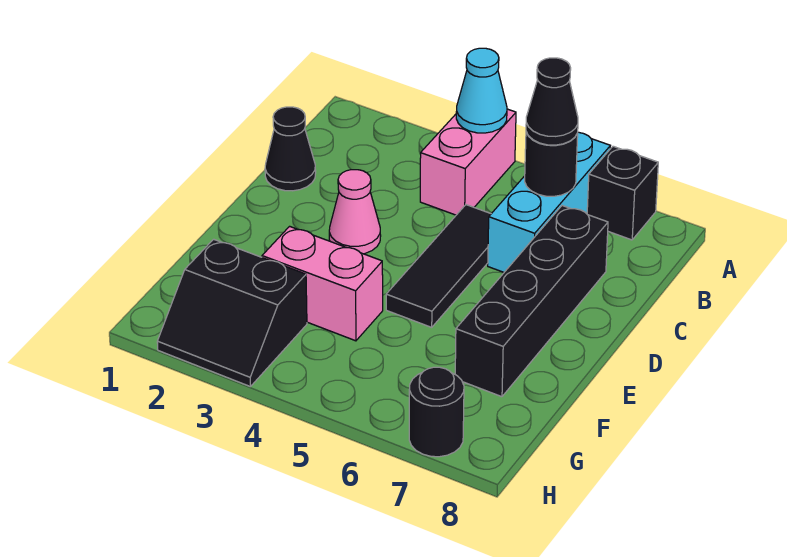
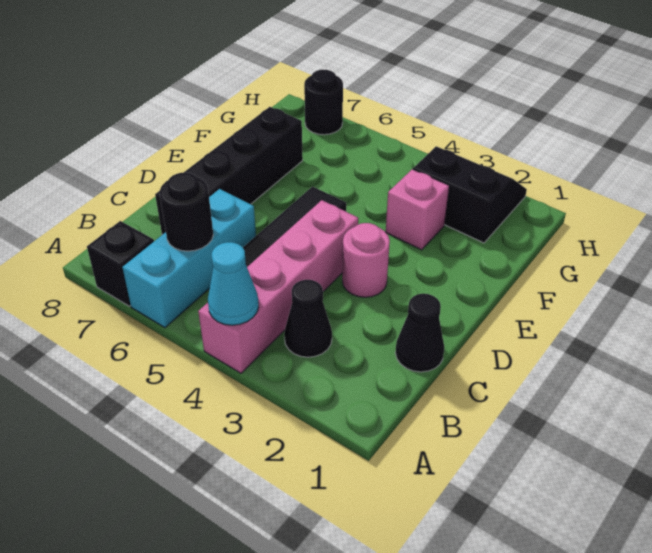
pink 1x2 brick [420,109,516,215] -> pink 1x4 brick [198,200,358,373]
black 1x1 cone [526,58,578,145] -> black 1x1 cone moved to [284,280,332,357]
pink 1x1 cone [329,170,381,254] -> pink 1x1 round brick [342,223,390,297]
pink 1x2 brick [262,226,383,341] -> pink 1x1 brick [386,170,449,250]

